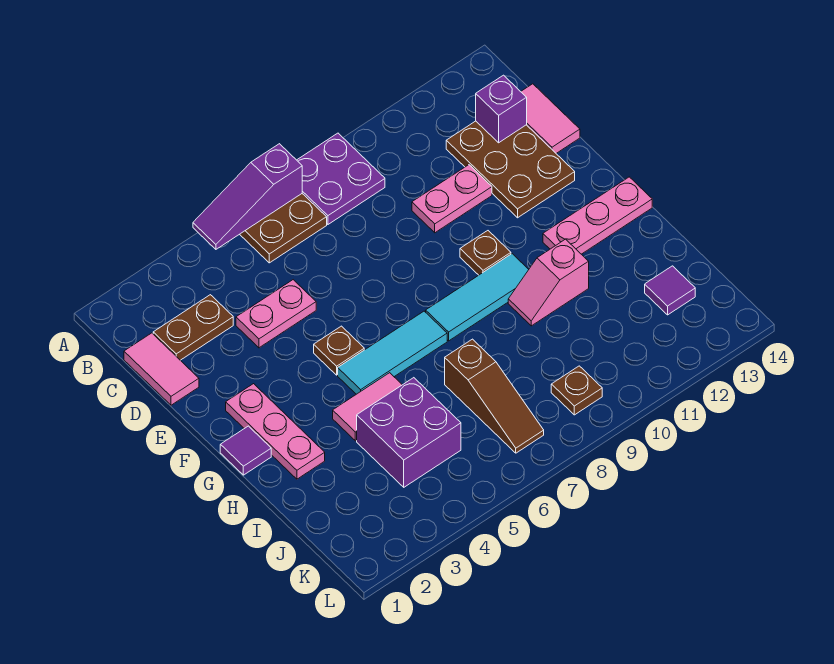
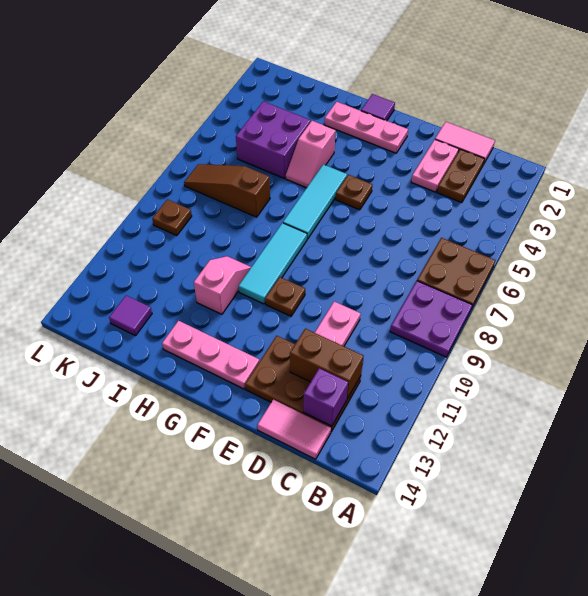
purple 1x3 slope [193,144,302,249] -> none
none -> brown 1x2 brick [290,329,363,399]
pink 1x2 plate [236,280,316,348] -> pink 1x2 plate moved to [411,140,459,192]
pink 1x3 plate [543,177,652,254] -> pink 1x3 plate turned to [162,321,260,389]
pink 1x2 tile [333,373,402,441] -> pink 1x2 slope [286,121,336,188]

